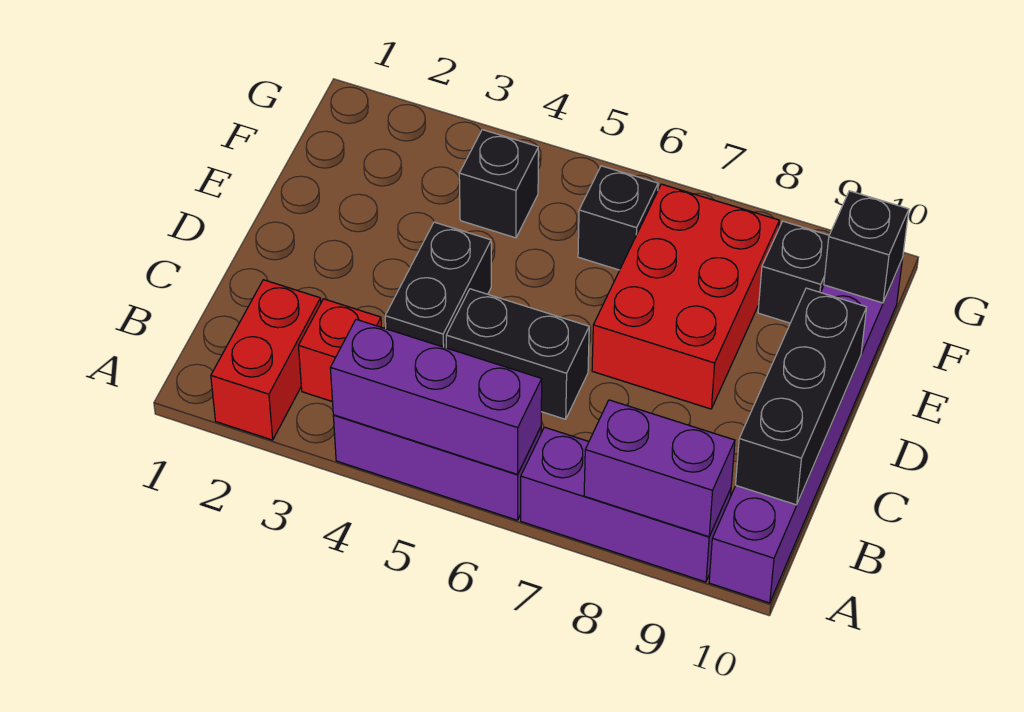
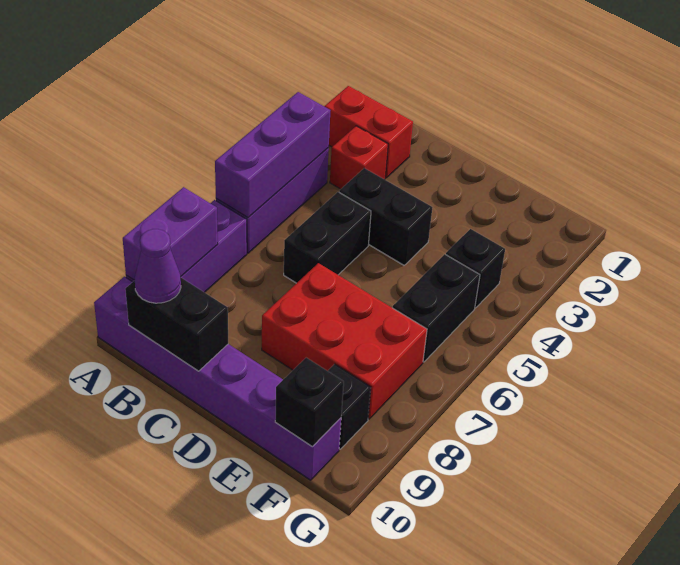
black 1x3 brick [736,288,867,505] -> black 1x2 brick [125,278,228,371]
none -> purple 1x1 cone [134,229,181,303]
black 1x1 brick [578,166,658,270] -> black 1x2 brick [393,254,480,362]

